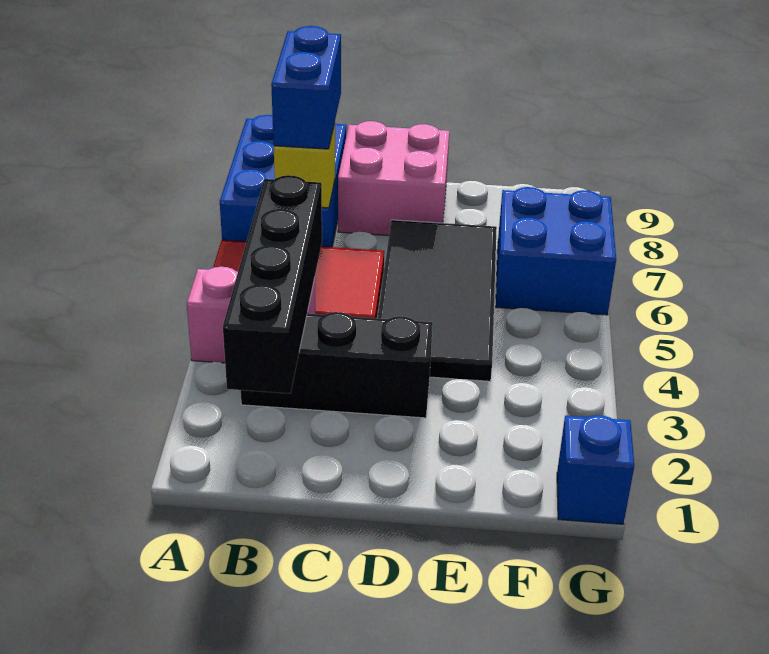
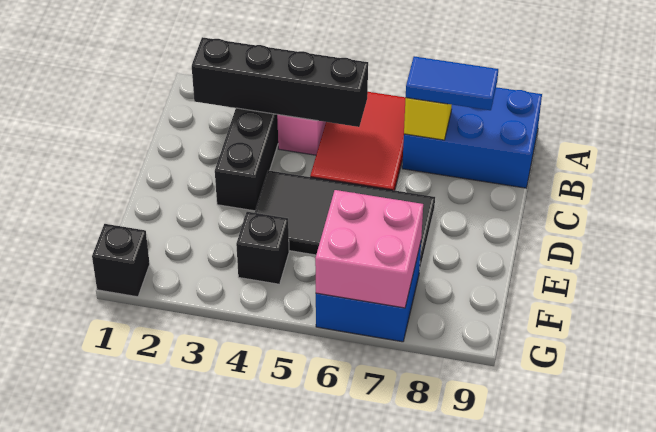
blue 1x2 brick [271,26,341,149] -> blue 1x2 tile [406,56,498,110]
pink 2x2 brick [338,121,449,236] -> pink 2x2 brick moved to [315,190,423,308]
none -> black 1x1 brick [236,212,289,284]
blue 1x1 brick [557,415,634,524] -> black 1x1 brick [92,224,150,297]

